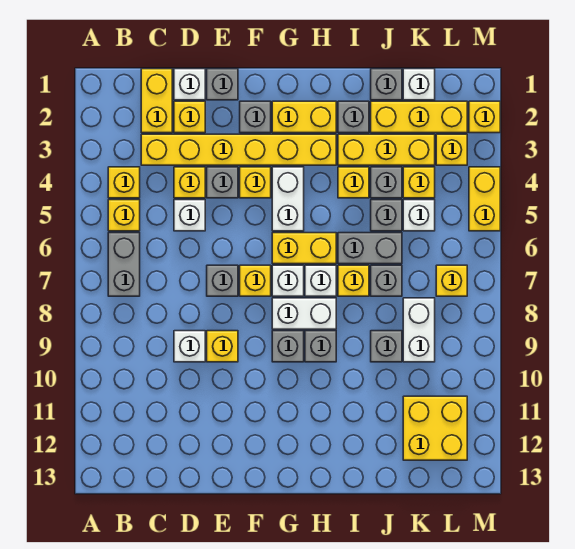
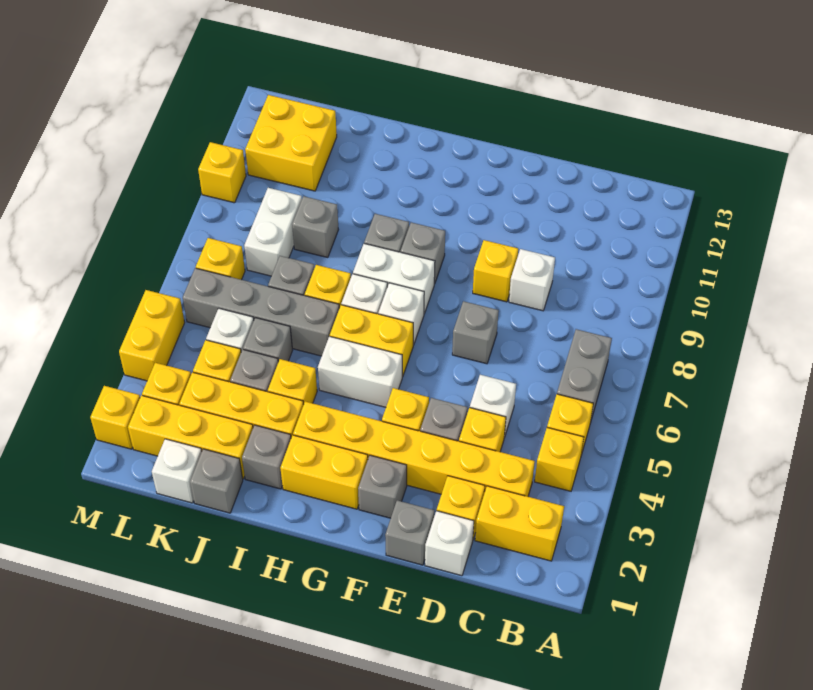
yellow 1x2 brick [141,69,172,133] -> yellow 1x2 brick turned to [475,486,564,561]
yellow 1x1 brick [240,265,271,296] -> yellow 1x1 brick moved to [198,142,246,203]
white 1x2 brick [272,167,304,231] -> white 1x2 brick turned to [318,336,402,407]
grey 1x2 brick [338,233,402,264] -> grey 1x4 brick [183,268,339,356]

